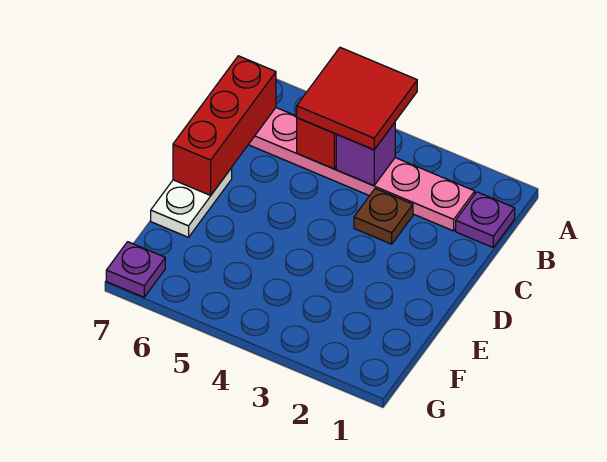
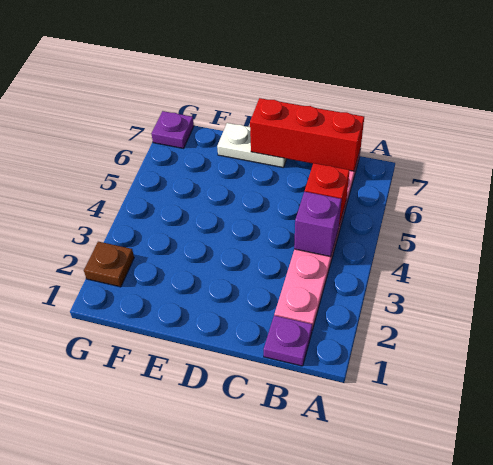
red 2x2 tile [297,47,417,150] -> none
brown 1x1 plate [354,189,413,244] -> brown 1x1 plate moved to [84,242,134,287]

